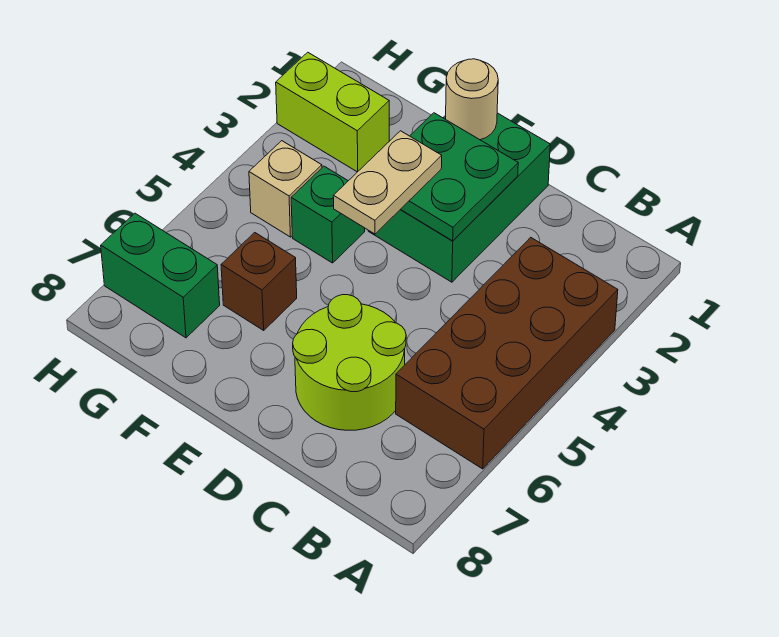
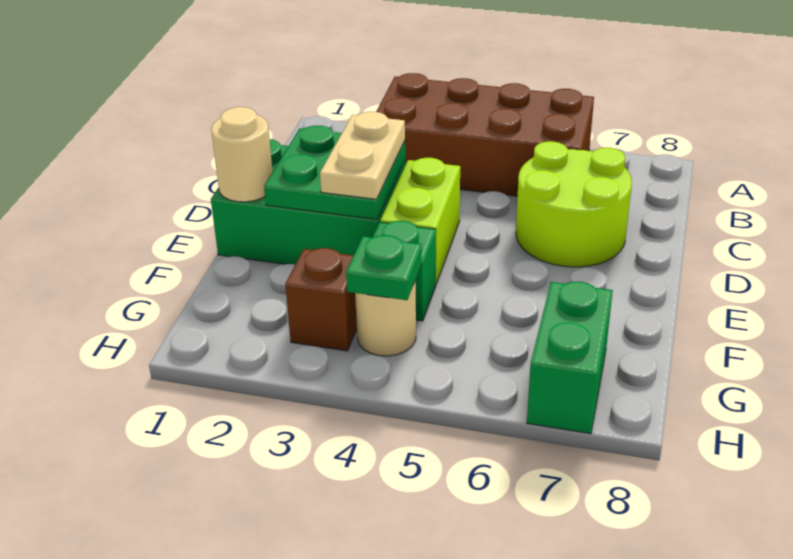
tan 1x2 plate [333,131,442,234] -> tan 1x2 plate turned to [320,112,405,199]
brown 1x1 brick [221,233,297,330] -> brown 1x1 brick moved to [285,248,357,351]
lime 1x2 brick [276,52,389,172] -> lime 1x2 brick moved to [380,158,460,284]
tan 1x1 brick [249,141,322,237] -> tan 1x1 round brick [355,282,416,356]
none -> green 1x1 plate [346,235,422,300]

